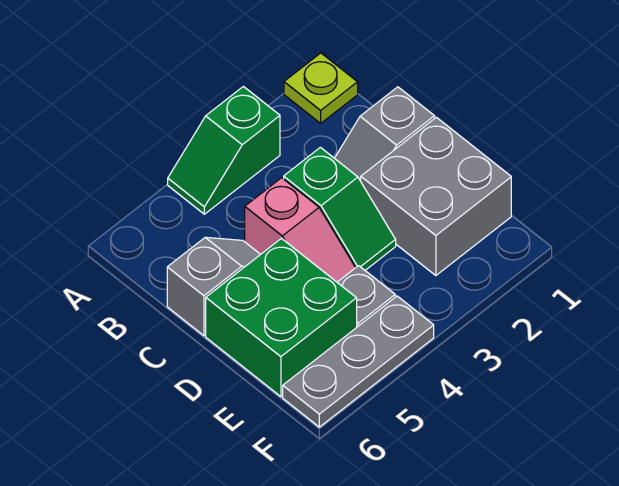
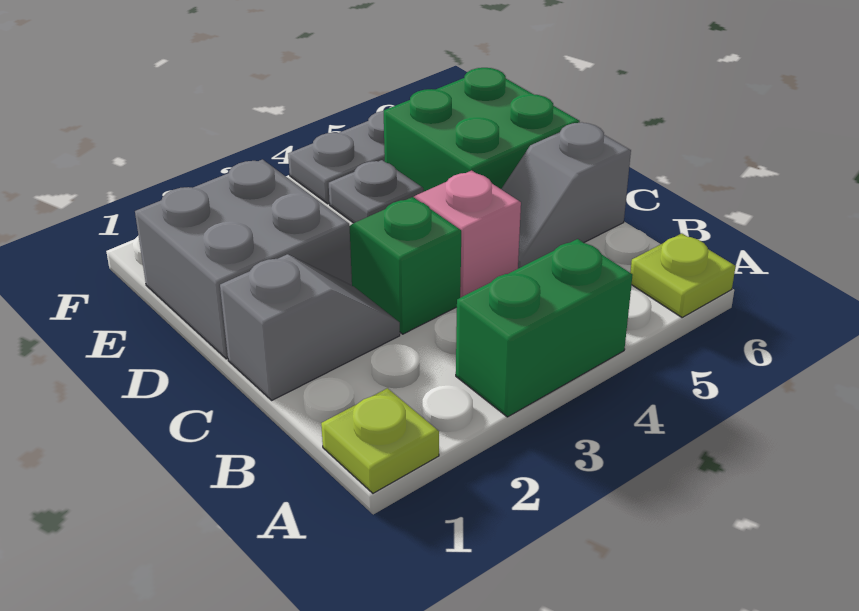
green 1x2 slope [168,87,280,214] -> green 1x2 brick [456,239,633,417]
none -> lime 1x1 plate [630,233,736,318]

